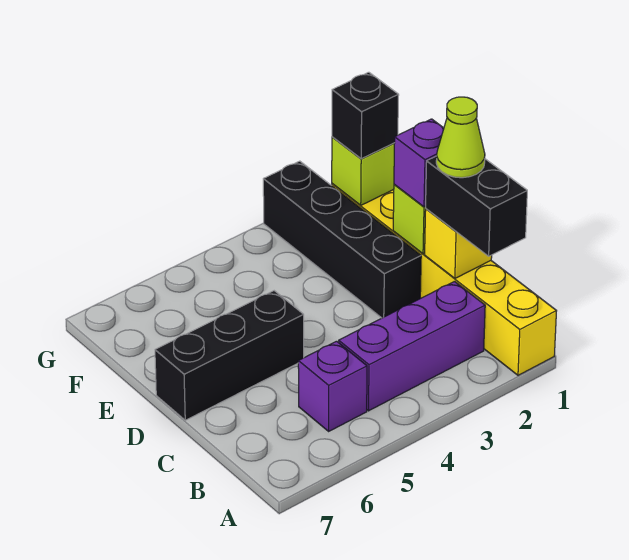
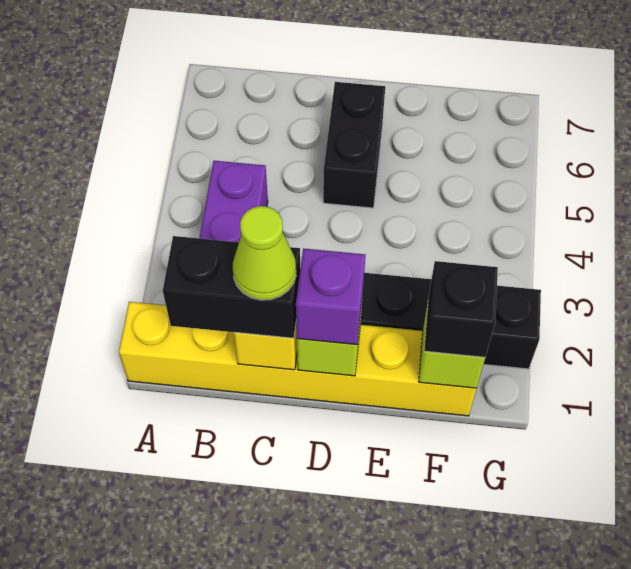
purple 1x1 brick [298,341,367,431] -> none
black 1x3 brick [155,291,304,420] -> black 1x2 brick [323,82,385,208]

